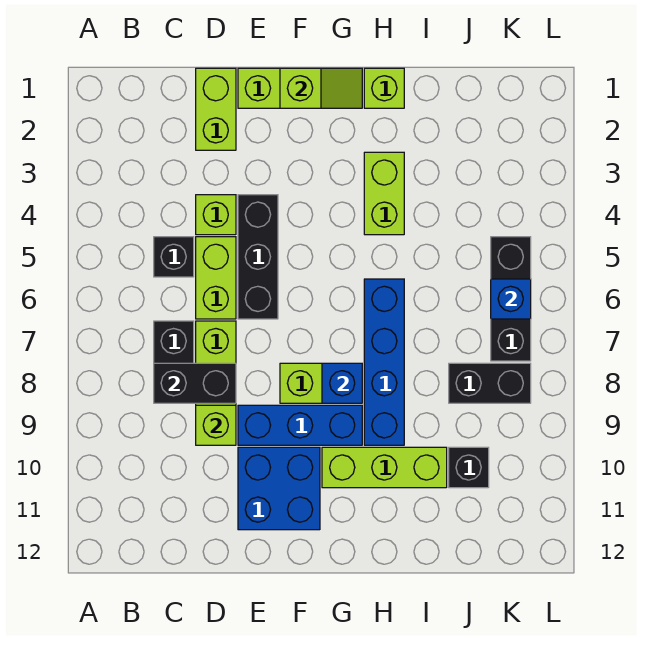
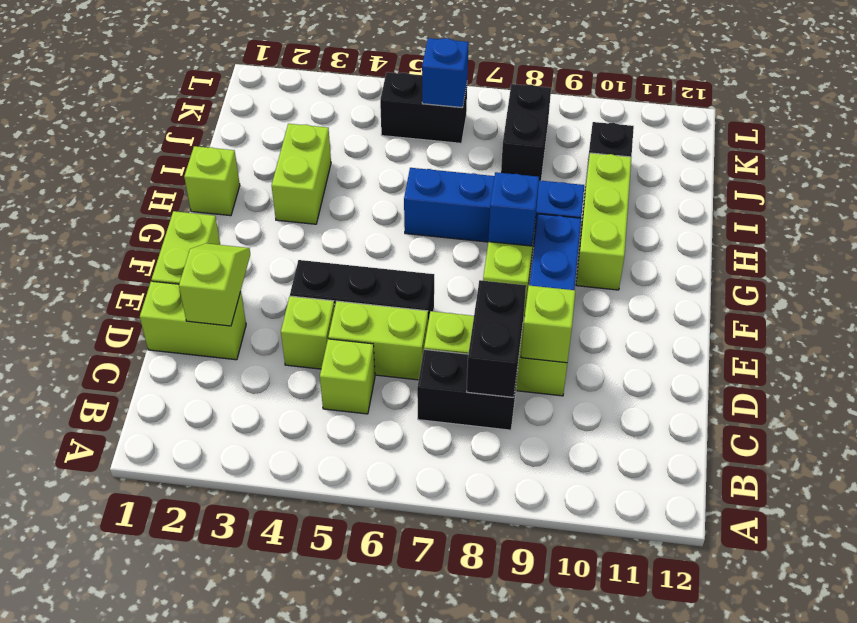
black 1x1 brick [154,237,194,277] -> lime 1x1 brick [320,339,375,414]
blue 2x2 brick [238,447,320,530] -> none
lime 1x2 slope [280,68,362,108] -> lime 1x2 slope moved to [179,243,250,326]
lime 1x2 brick [364,152,404,235] -> lime 1x2 brick turned to [272,124,331,224]
black 1x3 brick [491,237,531,361] -> black 1x2 brick [380,72,467,143]

